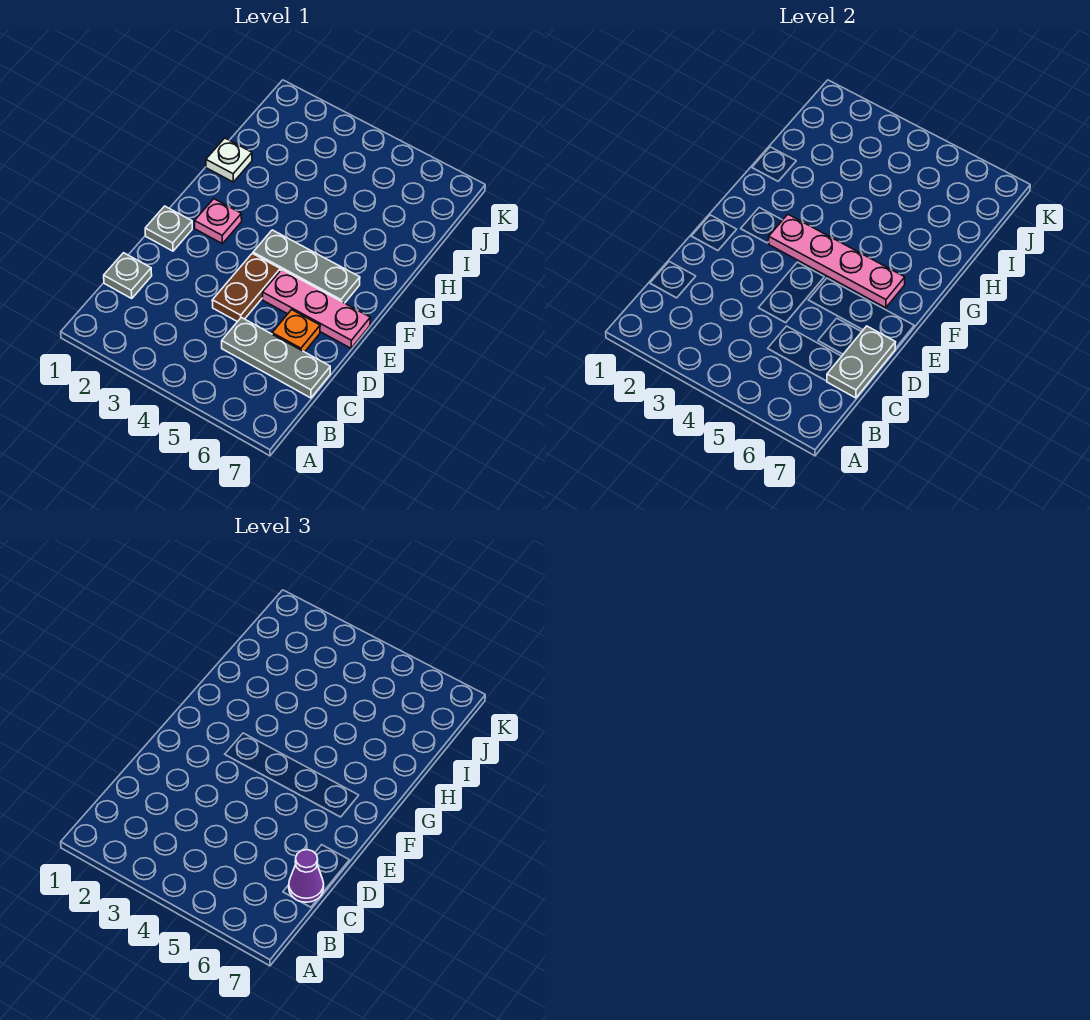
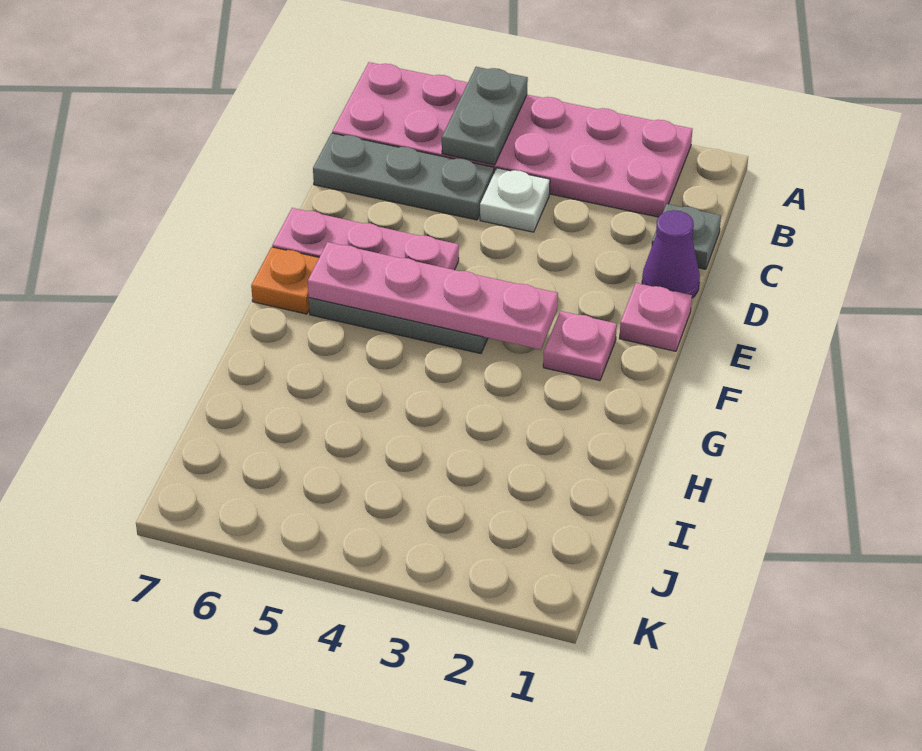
none -> pink 2x6 plate [332,62,692,217]
grey 1x2 plate [827,326,896,398] -> grey 1x2 plate moved to [442,67,528,165]
purple 1x1 cone [289,850,324,902] -> purple 1x1 cone moved to [642,210,700,298]
brown 1x2 plate [212,253,280,322] -> none
orange 1x1 plate [272,310,320,352] -> orange 1x1 plate moved to [251,247,319,314]
grey 1x1 plate [145,206,192,251] -> pink 1x1 plate [619,283,692,351]
white 1x1 plate [206,138,252,182] -> white 1x1 plate moved to [480,168,550,232]

